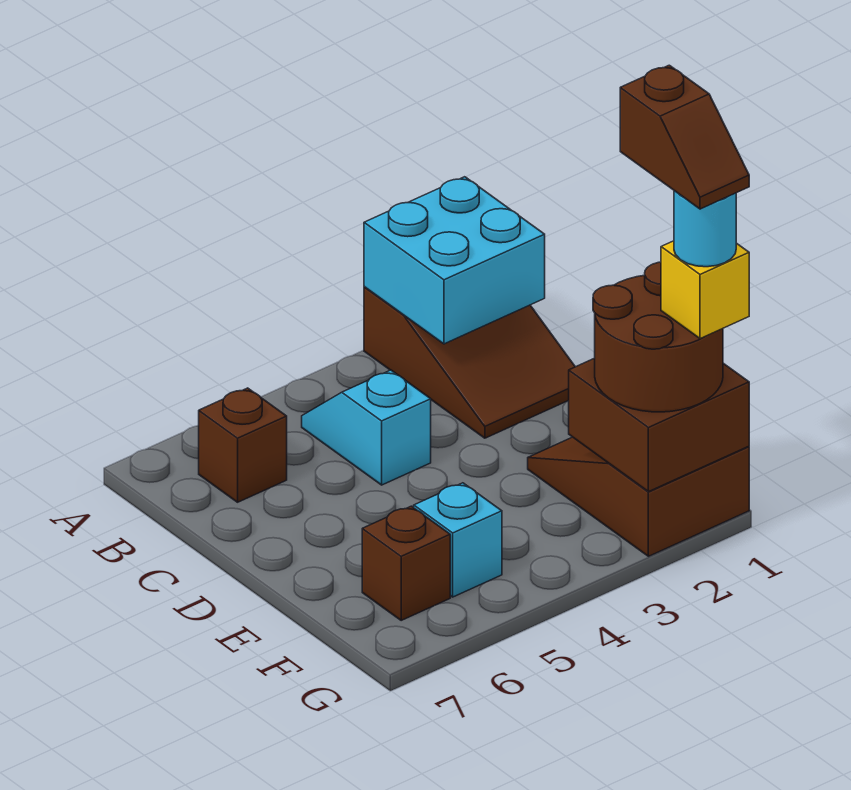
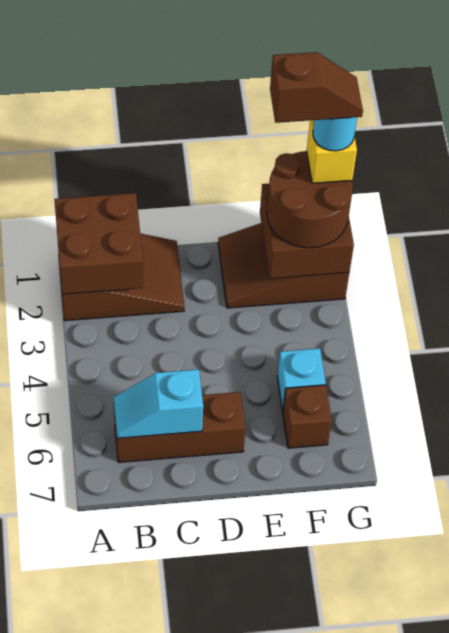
cyan 2x2 brick [364,177,545,344] -> brown 2x2 brick [55,193,143,294]
cyan 1x2 slope [302,370,431,485] -> cyan 1x2 slope moved to [114,369,203,438]
brown 1x1 brick [199,388,287,502] -> brown 1x3 brick [114,392,246,463]

